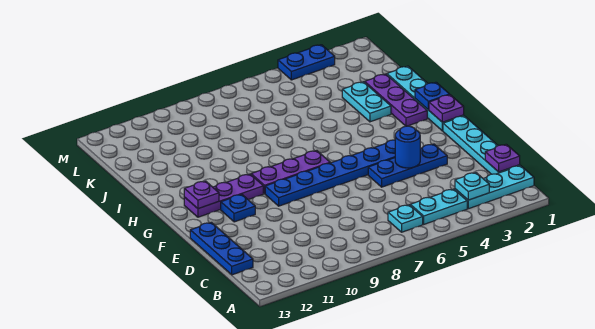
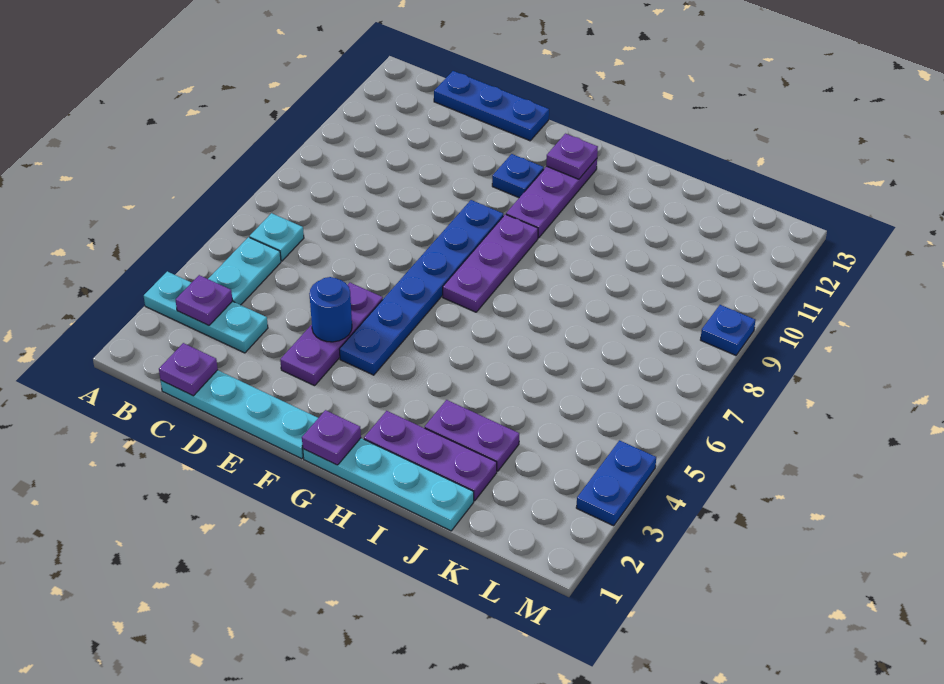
cyan 1x3 plate [455,166,534,209] -> cyan 1x3 plate turned to [144,271,268,353]
cyan 1x1 plate [455,173,489,200] -> purple 1x1 plate [176,275,233,325]
blue 1x3 plate [368,144,447,187] -> purple 1x3 plate [280,283,383,386]
blue 1x1 plate [415,82,450,110] -> blue 1x1 plate moved to [701,305,755,355]
cyan 1x2 plate [342,82,391,122] -> purple 1x2 plate [425,400,519,471]

